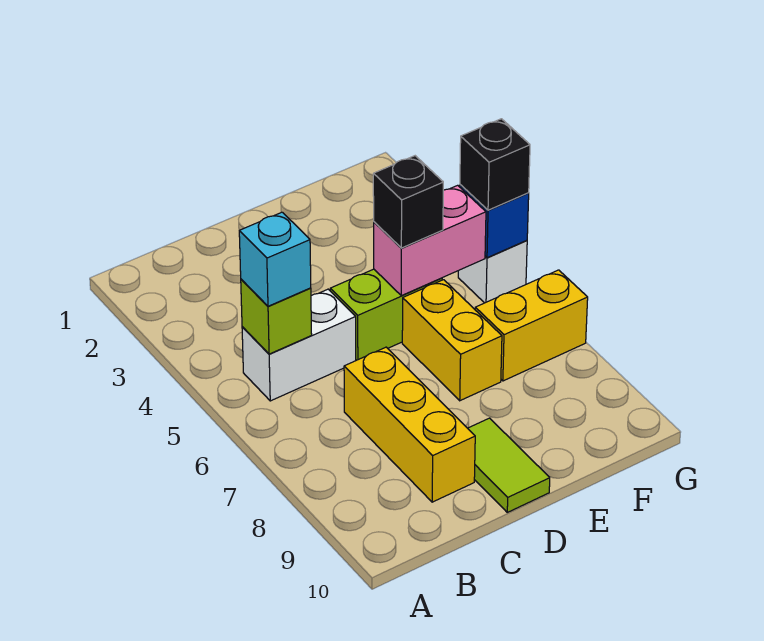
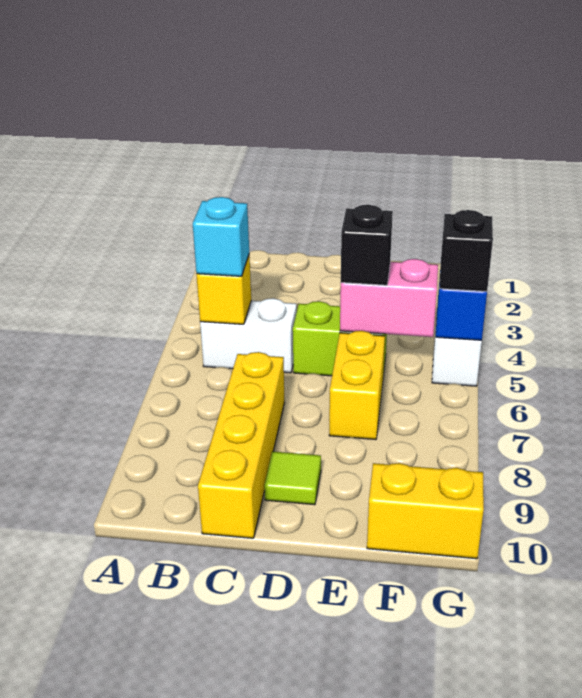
lime 1x1 brick [241,279,312,354] -> yellow 1x1 brick [196,256,251,324]
yellow 1x3 brick [344,347,475,502] -> yellow 1x4 brick [198,352,285,538]
lime 1x2 tile [468,418,550,512] -> lime 1x1 tile [264,451,321,505]
yellow 1x2 brick [475,270,588,381] -> yellow 1x2 brick moved to [367,463,484,559]

